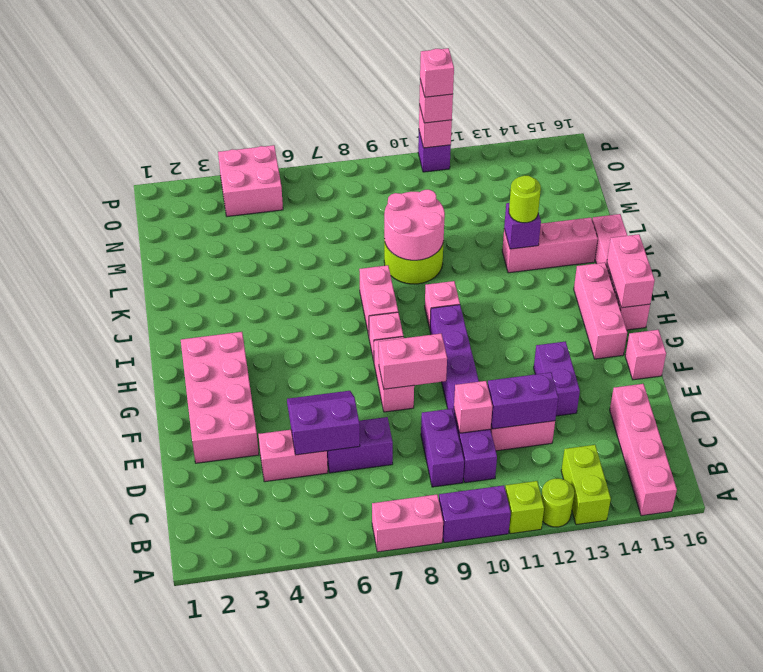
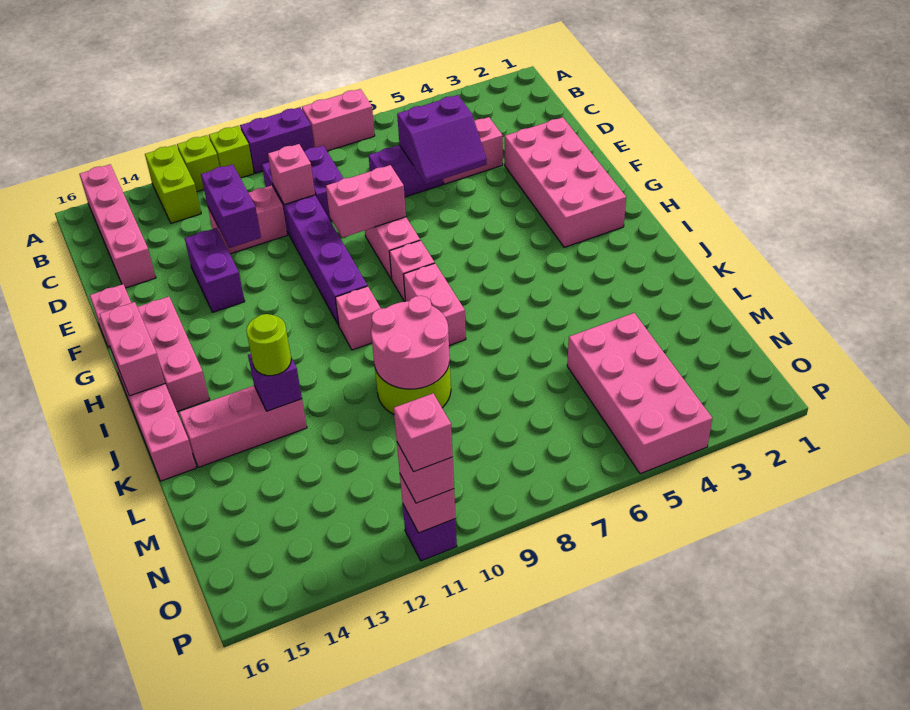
lime 1x1 round brick [541,479,574,527] -> lime 1x1 brick [177,135,219,192]
purple 1x2 brick [487,372,558,429] -> purple 1x2 brick turned to [201,164,261,248]
pink 2x2 brick [218,145,283,217] -> pink 2x4 brick [567,313,712,474]

